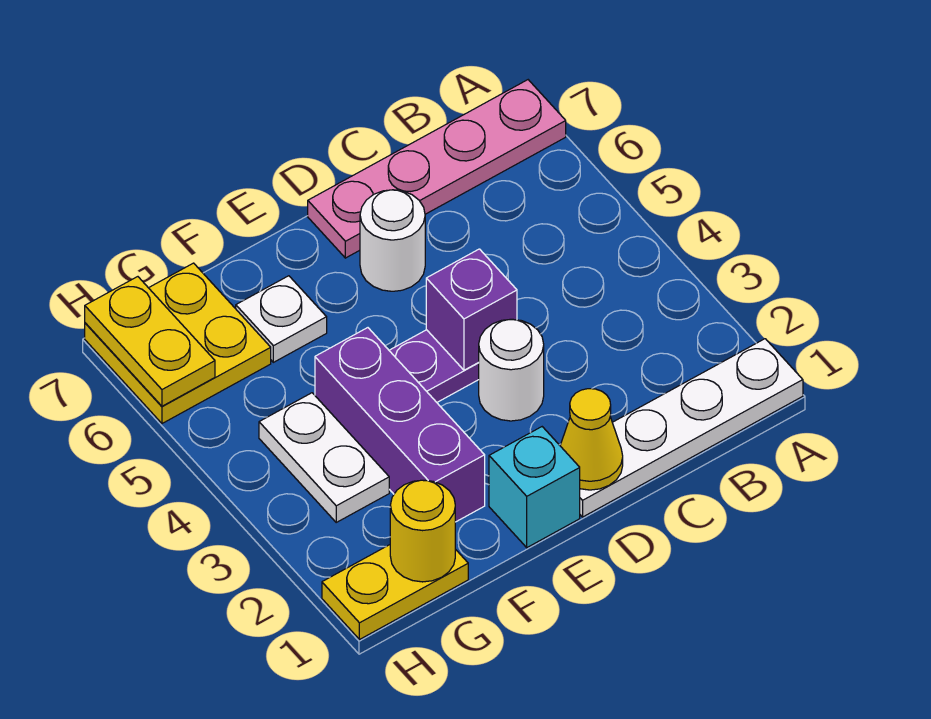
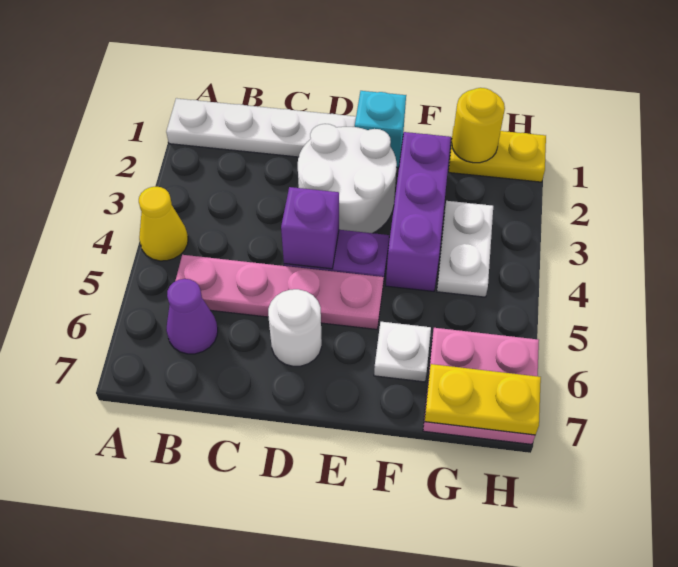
pink 1x4 plate [308,80,566,258] -> pink 1x4 plate moved to [175,255,384,329]
none -> purple 1x1 cone [166,279,218,354]
yellow 1x1 cone [560,389,623,490] -> yellow 1x1 cone moved to [139,187,188,261]
white 1x1 round brick [479,319,544,421] -> white 2x2 round brick [298,124,397,233]
yellow 2x2 plate [85,263,271,423] -> pink 2x2 plate [423,328,539,444]
yellow 1x2 plate [85,277,215,406] -> yellow 1x2 plate turned to [425,364,541,435]

